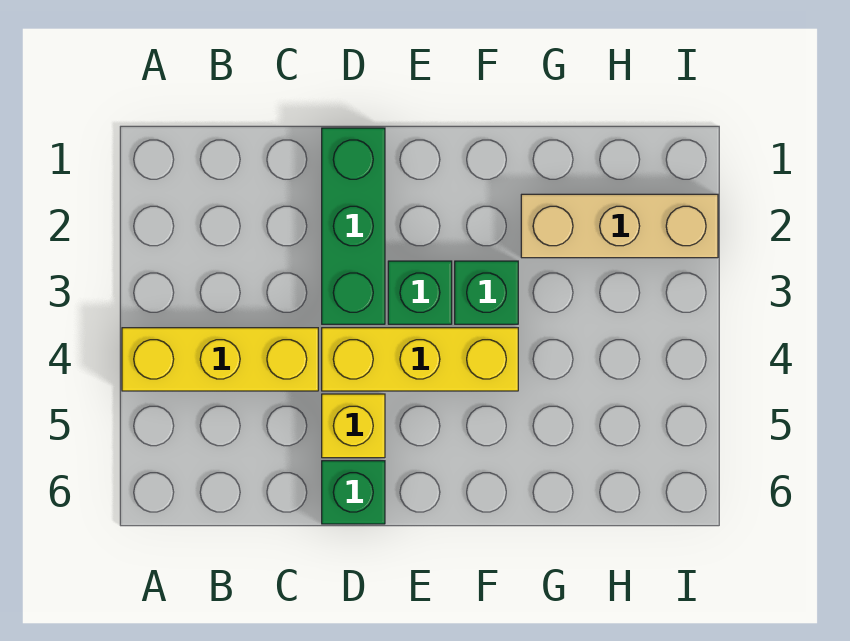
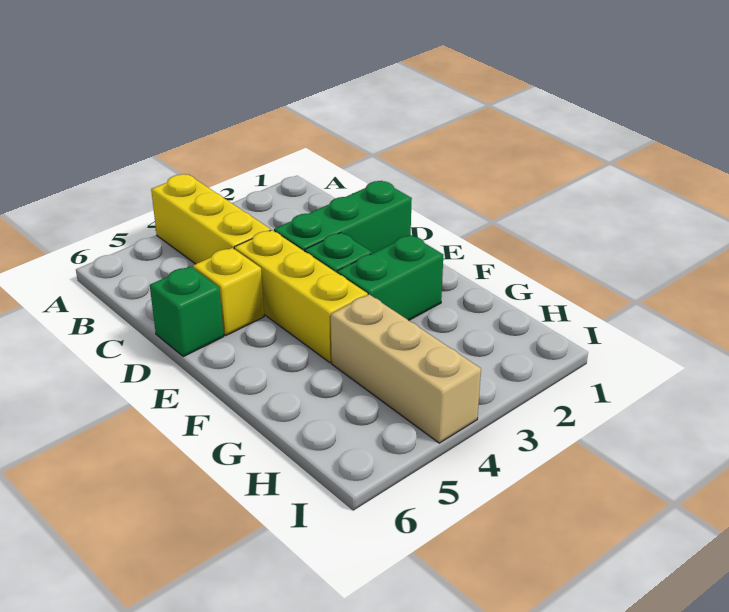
green 1x1 brick [455,261,518,324] -> green 1x2 brick [337,235,443,320]
tan 1x3 brick [521,194,718,258] -> tan 1x3 brick moved to [331,294,481,443]

